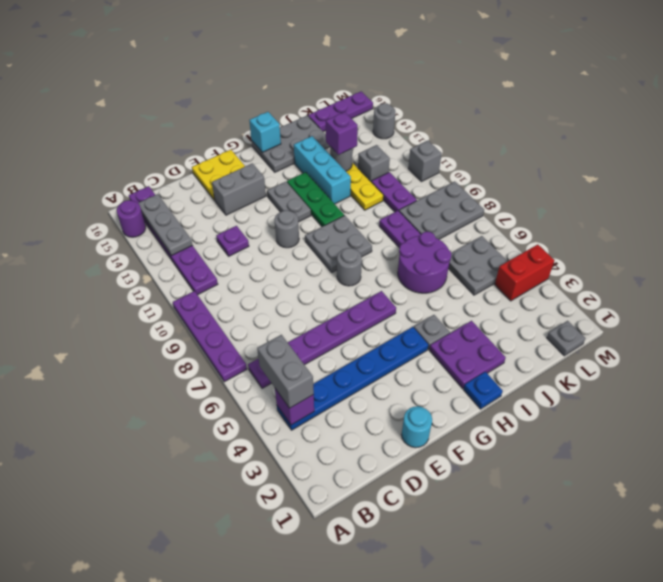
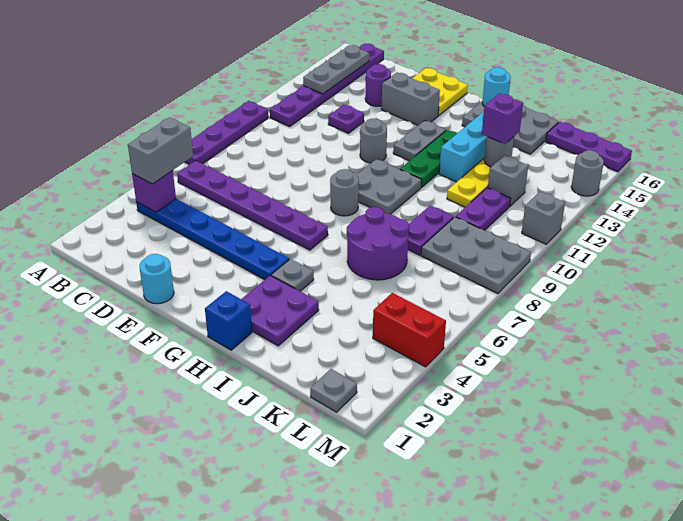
purple 1x1 round brick [117,200,146,237] -> purple 1x1 round brick moved to [365,64,391,106]
blue 1x1 plate [464,372,503,409] -> blue 1x1 brick [205,291,252,350]
cyan 1x1 brick [249,112,281,153] -> cyan 1x1 round brick [482,67,511,106]
grey 2x2 plate [448,236,508,295] -> none

